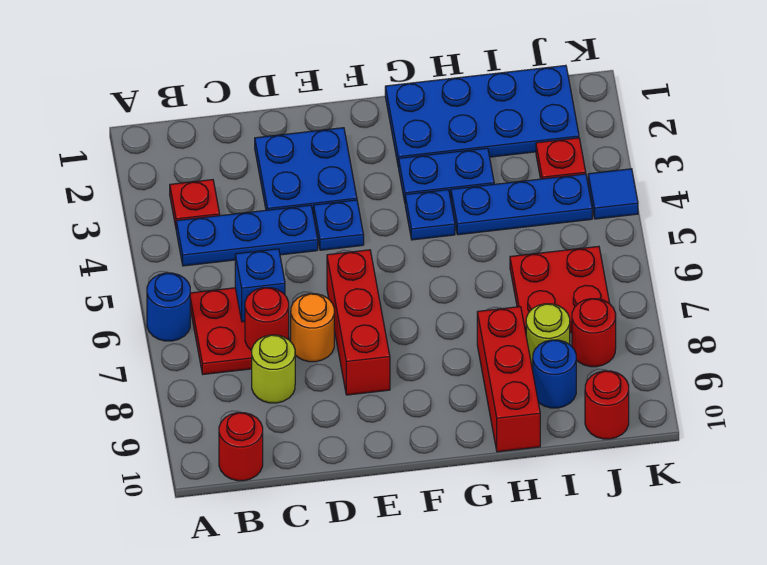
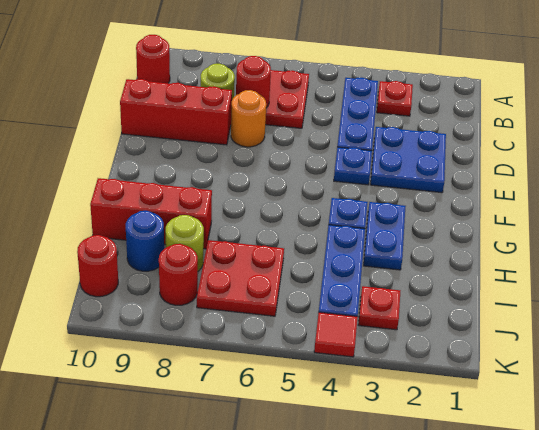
blue 1x1 round brick [147,273,190,341] -> none
blue 1x1 brick [235,249,285,322] -> none
red 1x3 brick [327,250,390,395] -> red 1x3 brick moved to [120,79,232,145]
blue 2x4 plate [385,65,579,167] -> none
blue 1x1 tile [588,169,638,219] -> red 1x1 tile [314,312,358,357]

